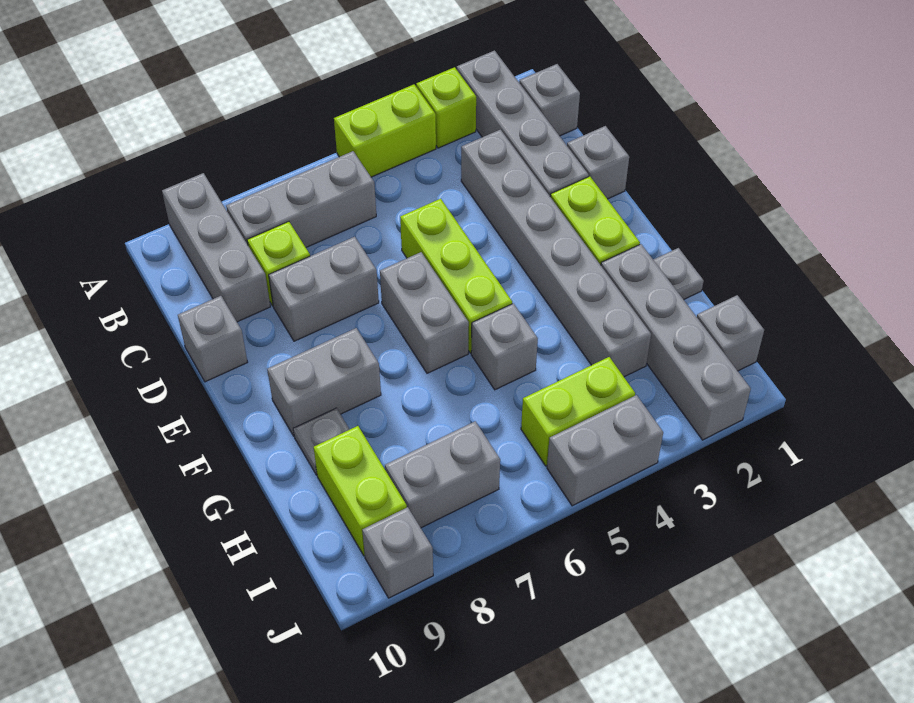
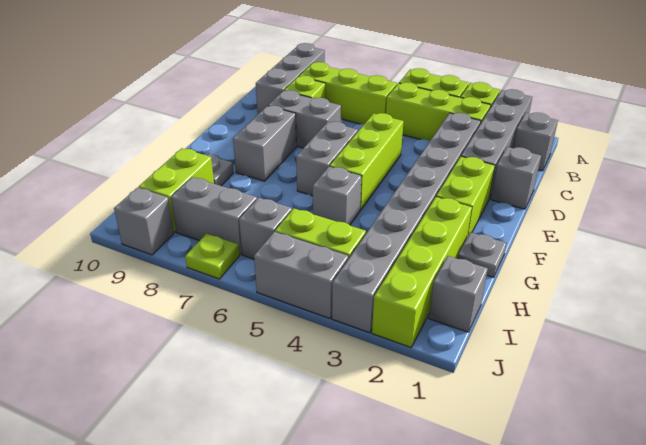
none -> lime 1x3 brick [386,82,491,141]
grey 1x3 brick [226,151,376,247] -> lime 1x3 brick [299,62,397,124]
grey 1x6 brick [461,130,651,377] -> grey 1x8 brick [332,113,481,333]
grey 1x1 brick [178,296,248,382] -> grey 1x1 brick moved to [239,198,292,259]
grey 1x2 brick [267,328,381,436] -> grey 1x2 brick turned to [233,106,296,181]
grey 1x4 brick [601,244,751,440] -> lime 1x4 brick [372,197,472,347]
none -> lime 1x1 plate [185,234,240,279]

